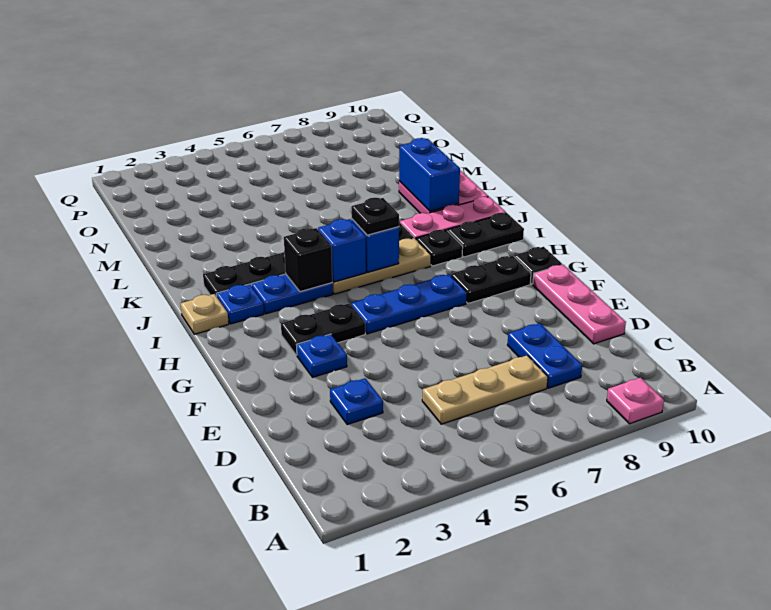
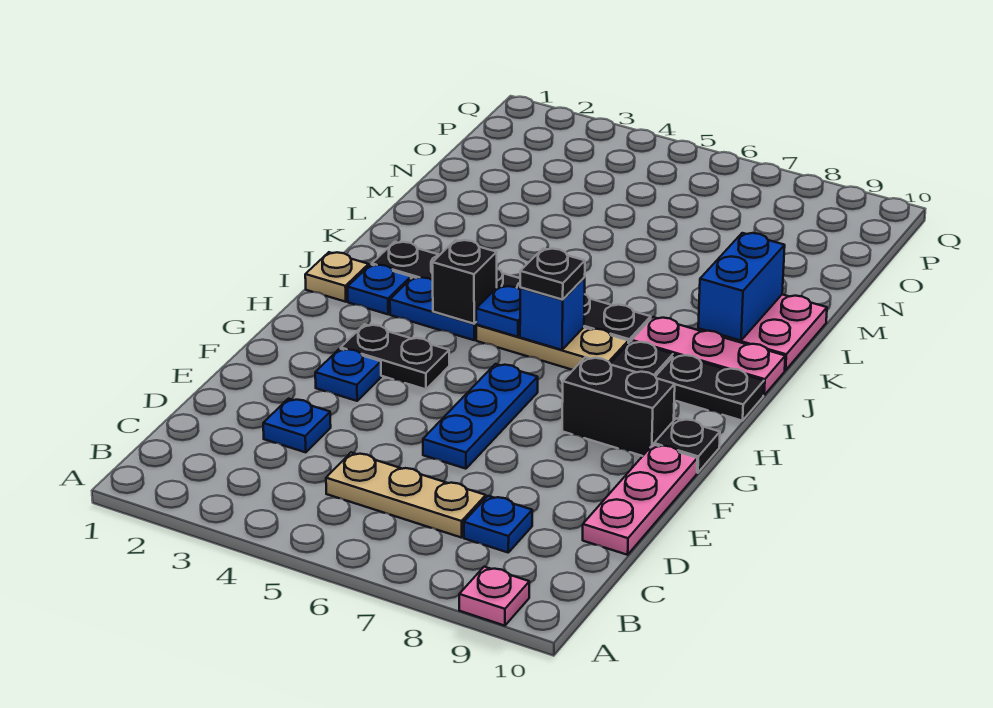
blue 1x2 plate [508,323,582,388] -> blue 1x1 plate [464,496,532,552]
blue 1x3 plate [351,274,467,334] -> blue 1x3 plate turned to [423,364,538,469]
black 1x2 plate [451,256,531,303] -> black 1x2 brick [562,357,675,456]
blue 1x1 brick [318,219,366,282] -> blue 1x1 plate [476,286,520,337]

